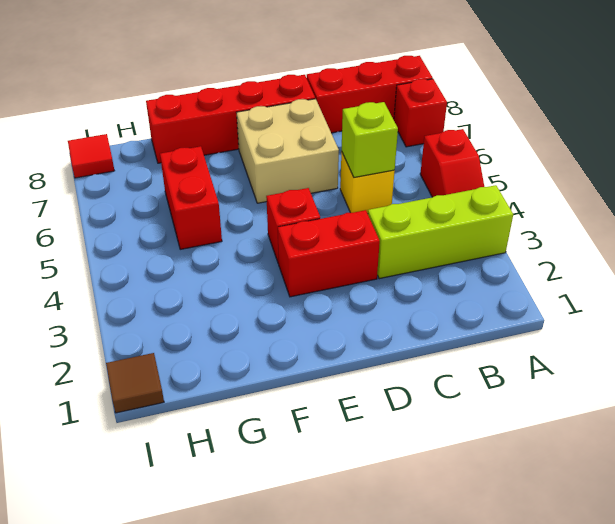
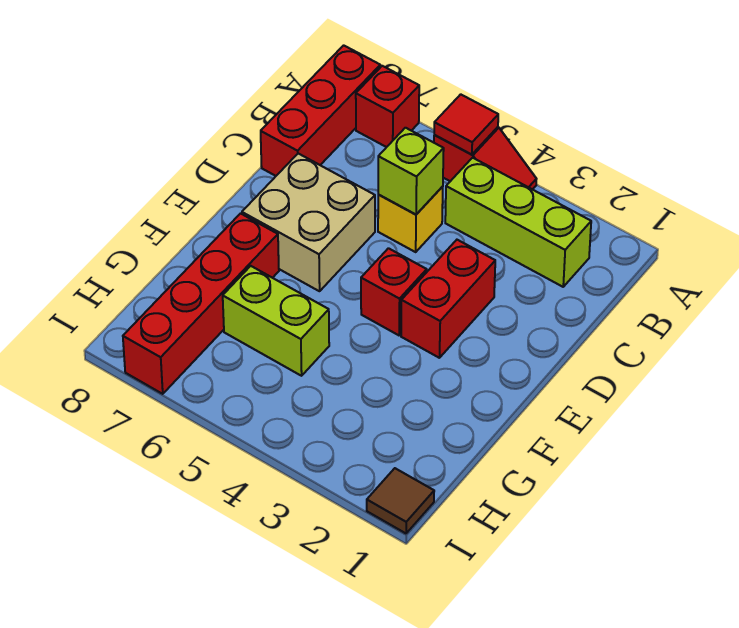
lime 1x3 brick [368,185,513,279] -> lime 1x3 brick turned to [445,158,591,287]
red 1x4 brick [146,75,315,163] -> red 1x4 brick moved to [123,213,279,394]
red 1x2 brick [160,146,222,249] -> lime 1x2 brick [223,266,329,376]
red 1x1 tile [68,134,114,178] -> red 1x1 tile moved to [434,94,498,154]

